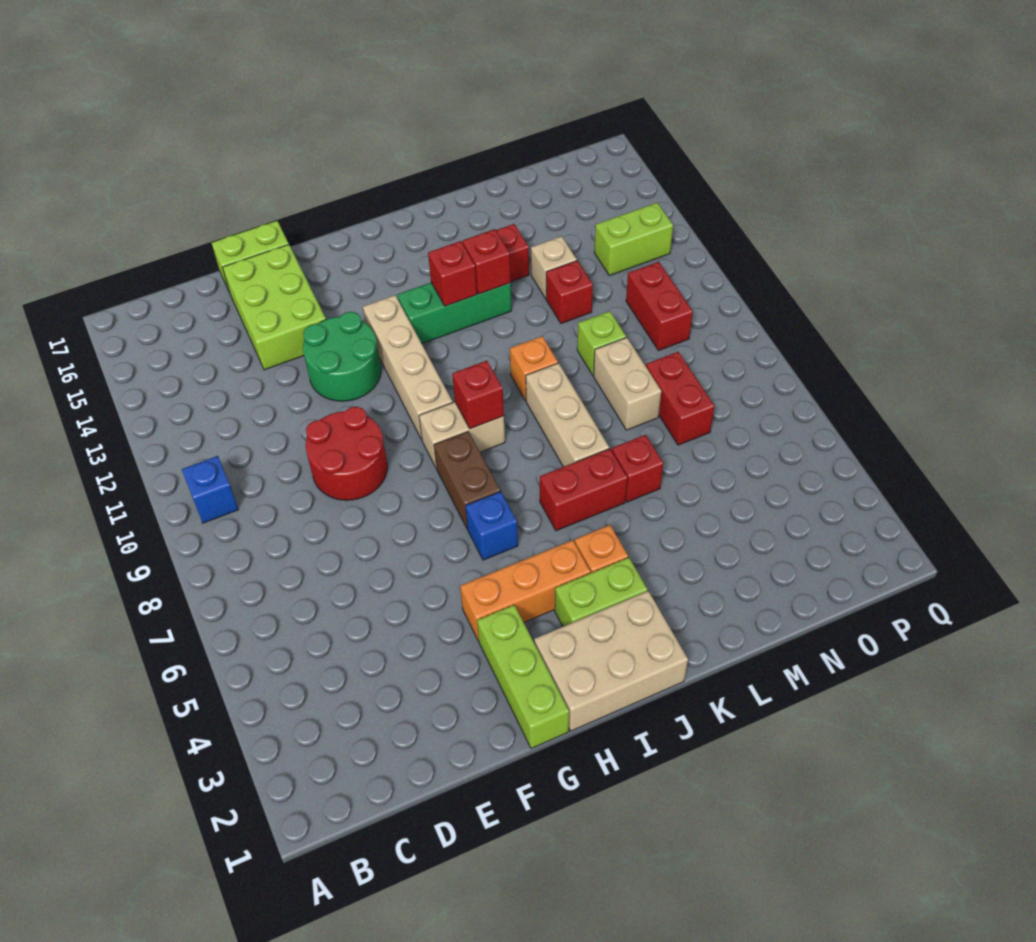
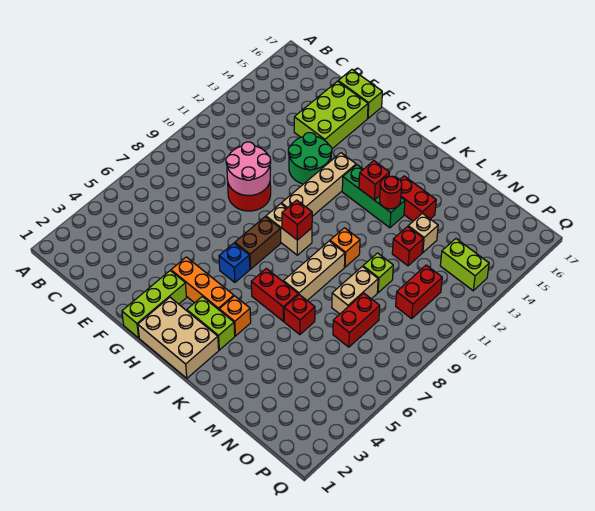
blue 1x1 brick [182,456,238,523] -> none
none -> pink 2x2 round brick [226,142,271,196]
red 1x1 brick [463,229,511,294] -> red 1x1 round brick [380,176,402,209]

